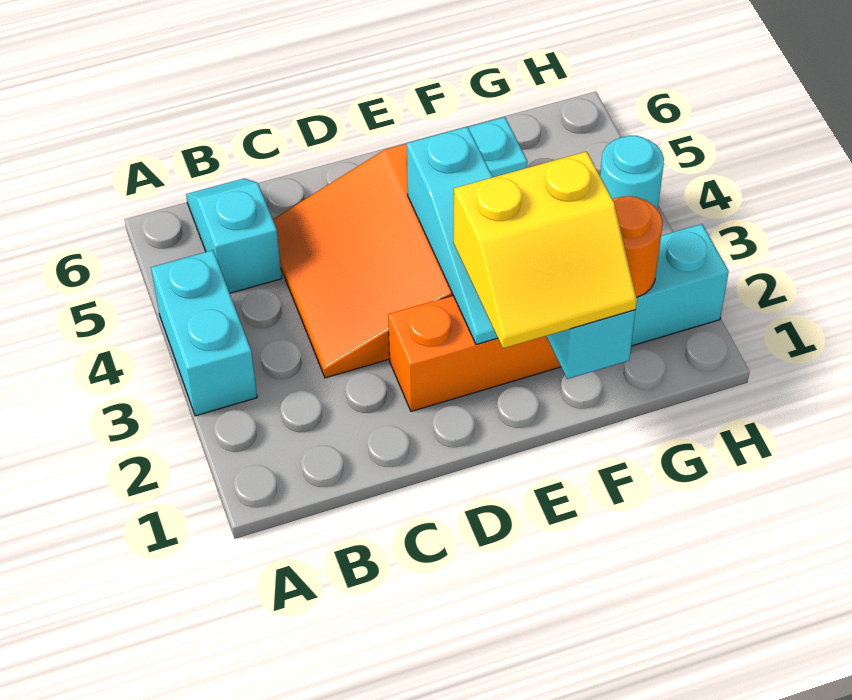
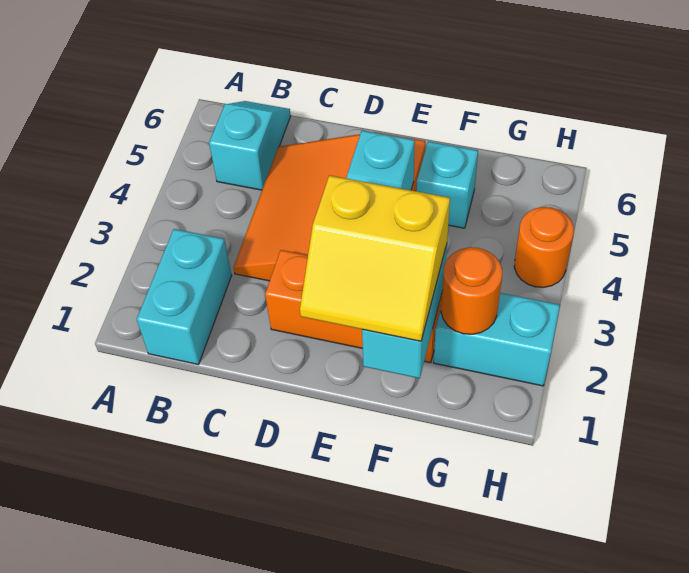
cyan 1x2 brick [151,250,257,416] -> cyan 1x2 brick moved to [137,229,232,365]
cyan 1x1 round brick [600,136,664,210] -> orange 1x1 round brick [514,207,574,287]

